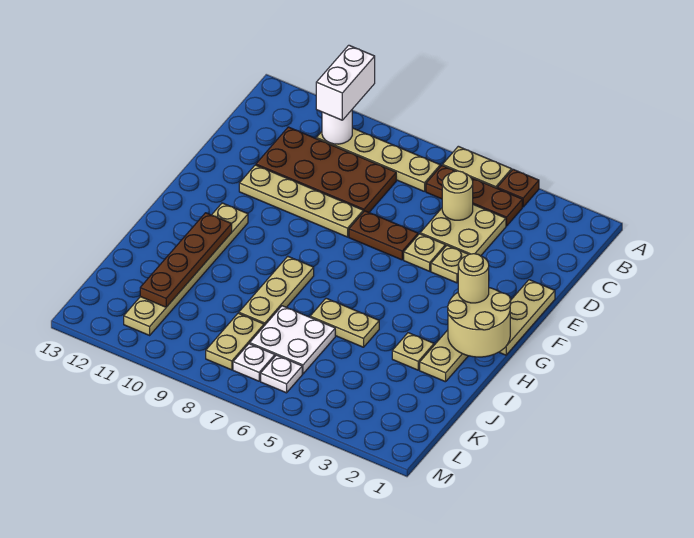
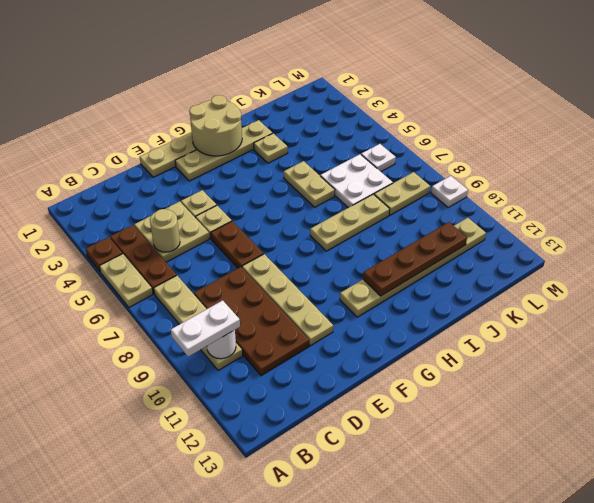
white 1x2 brick [316,45,375,120] -> white 1x2 plate [171,300,240,357]
tan 1x1 round brick [458,254,489,303] -> none
white 1x1 plate [233,344,275,381] -> white 1x1 plate moved to [431,176,468,207]

